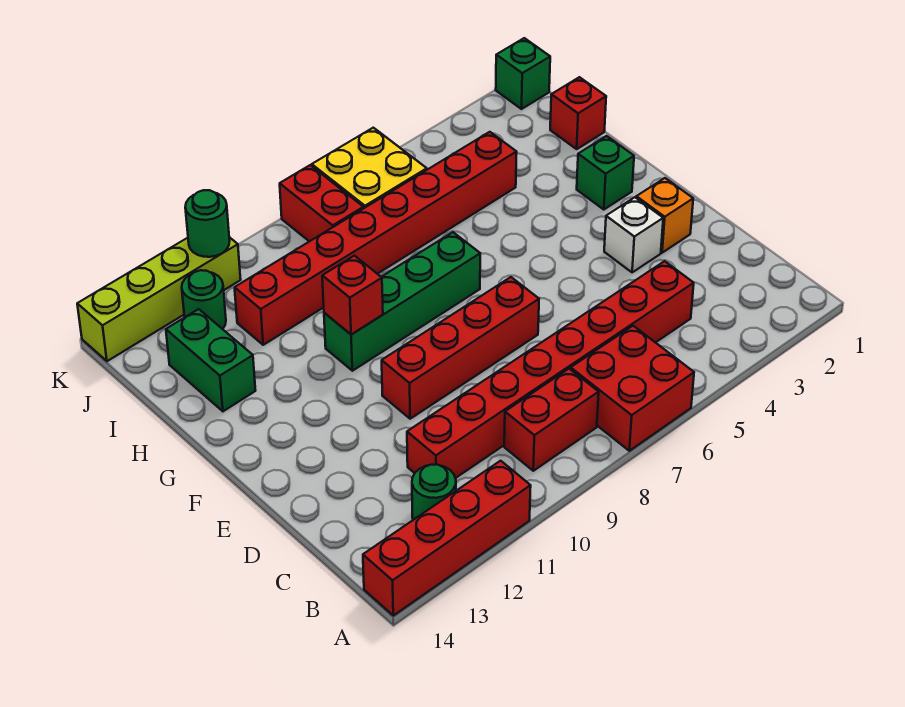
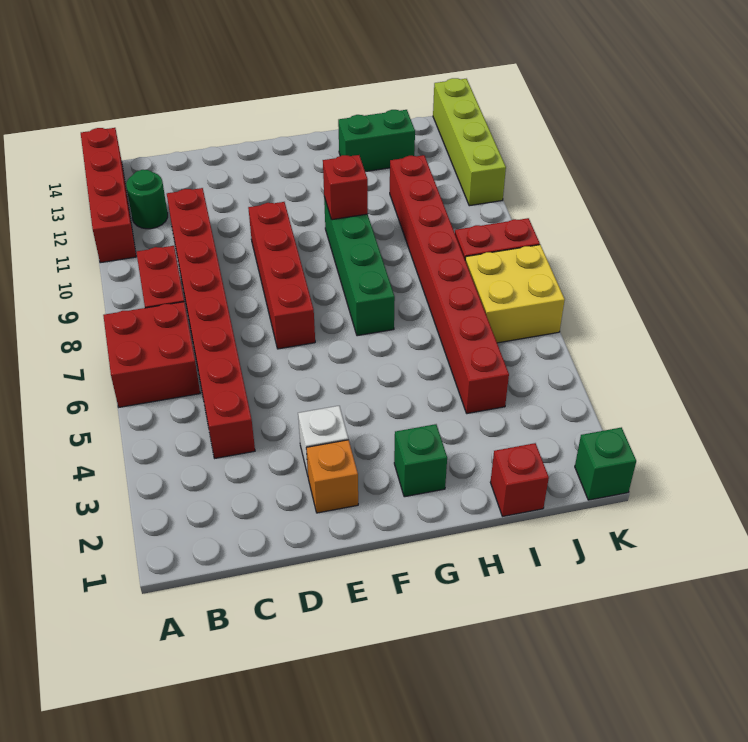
green 1x1 round brick [182,270,226,329] -> none
green 1x1 round brick [185,190,230,257] -> none

